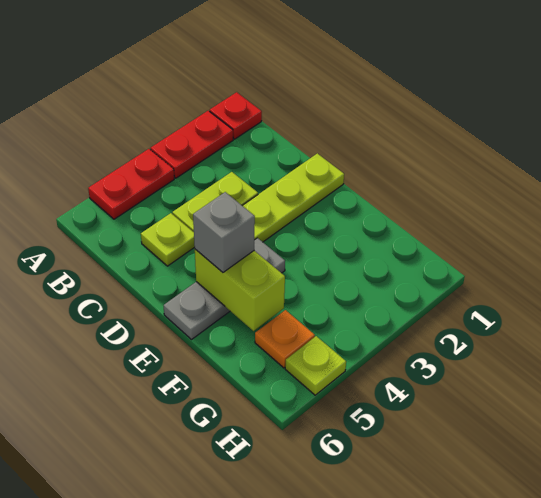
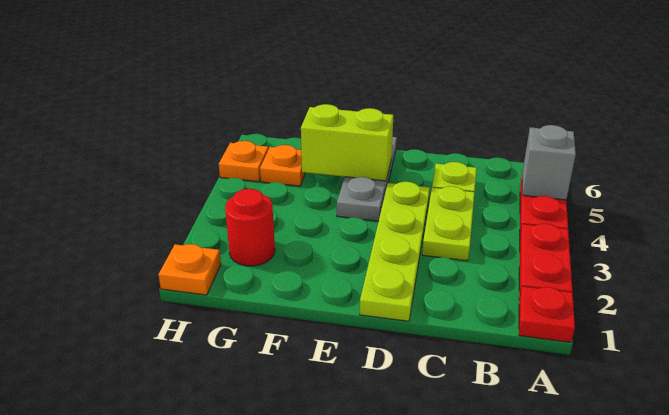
grey 1x1 brick [193,192,255,272] -> grey 1x1 brick moved to [522,125,576,200]
none -> red 1x1 round brick [225,189,275,266]
none -> orange 1x1 plate [158,244,221,295]
lime 1x1 plate [285,336,346,395] -> orange 1x1 plate [219,141,268,182]

